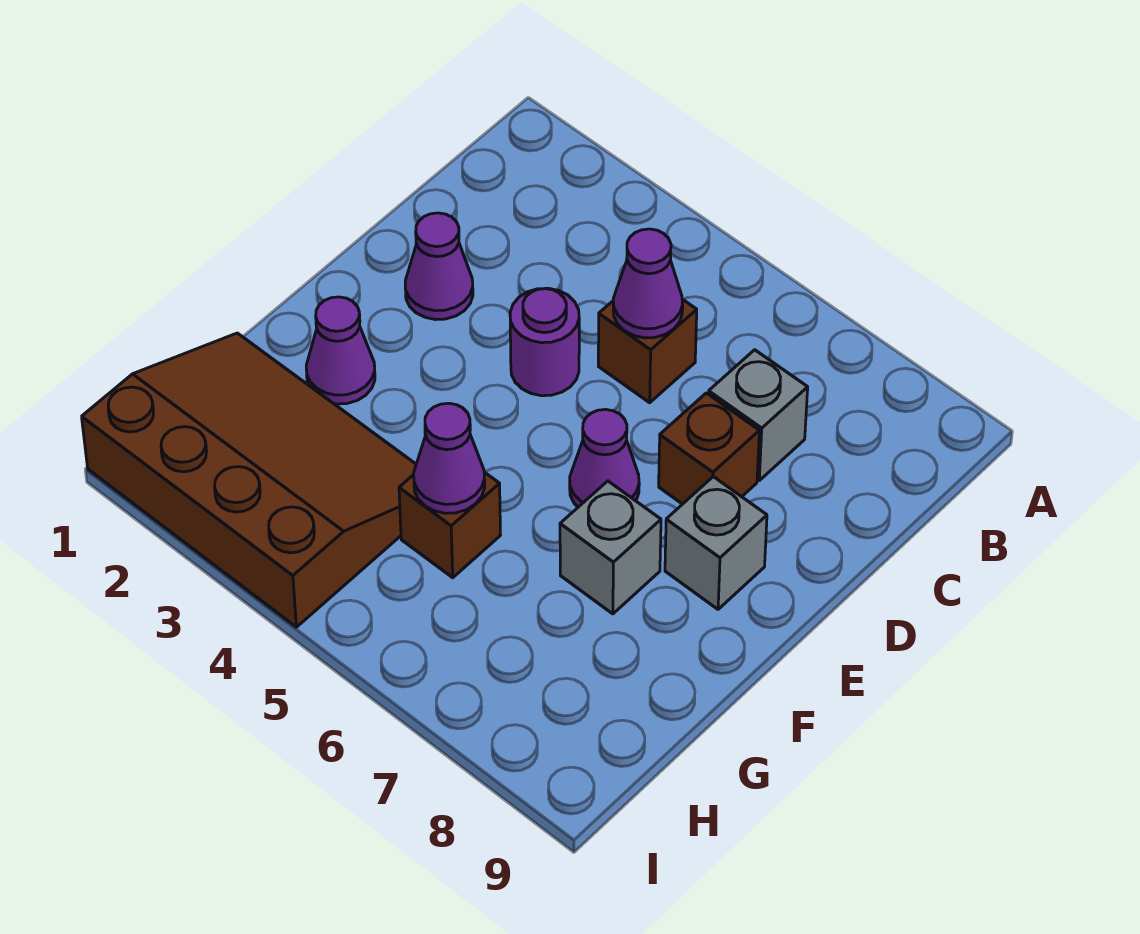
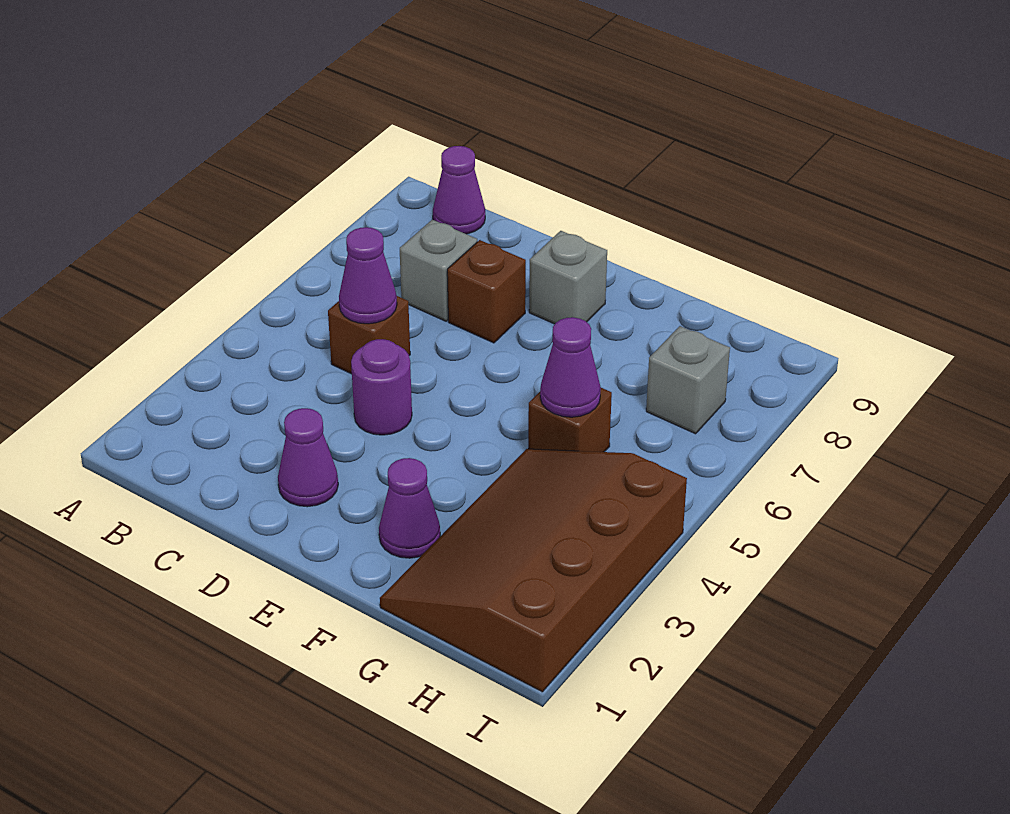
purple 1x1 cone [570,409,639,507] -> purple 1x1 cone moved to [433,146,485,234]
grey 1x1 brick [560,481,661,614] -> grey 1x1 brick moved to [646,326,730,434]

